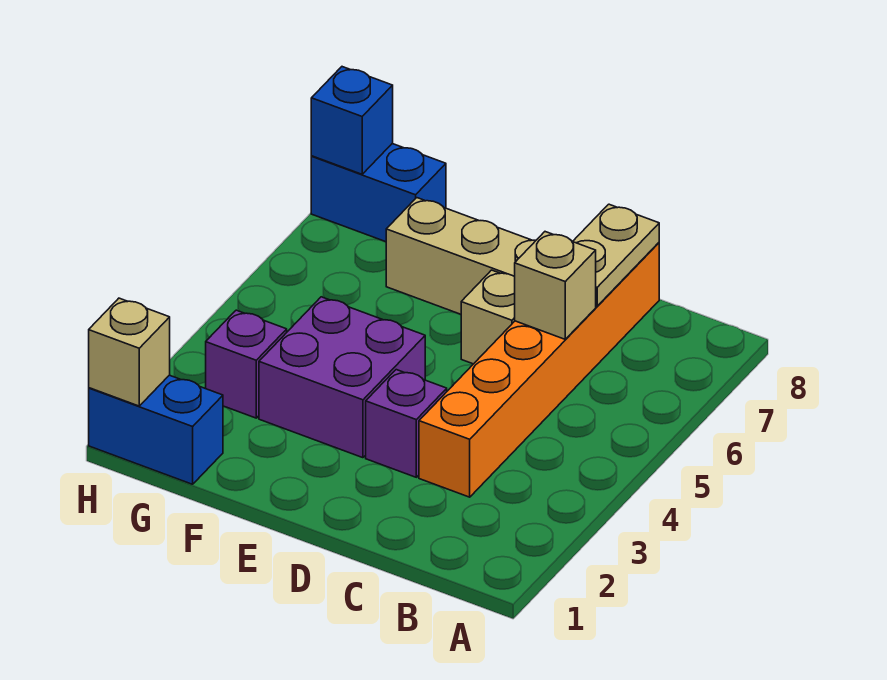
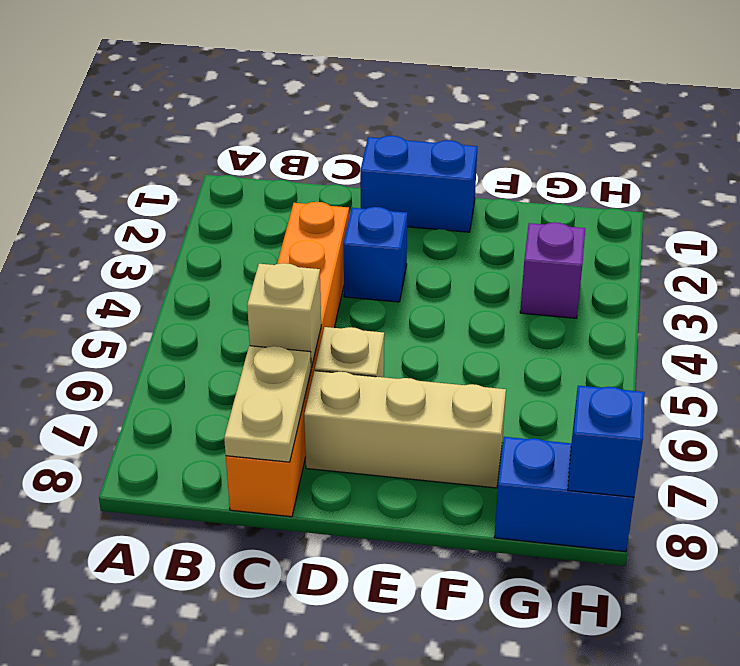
purple 1x1 brick [366,370,447,477] -> blue 1x1 brick [343,207,407,302]
purple 2x2 brick [259,297,425,458] -> none
blue 1x2 brick [89,375,223,484] -> blue 1x2 brick moved to [360,136,477,232]
tan 1x1 brick [89,298,170,406] -> none

